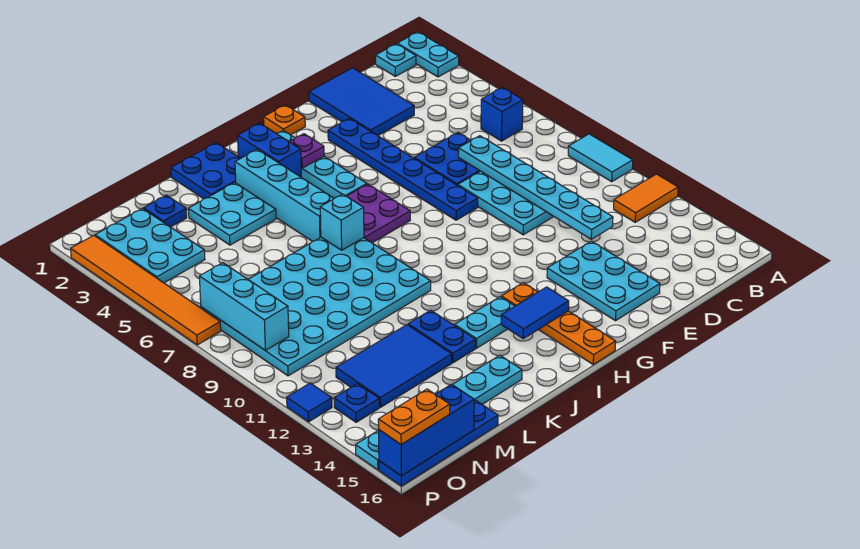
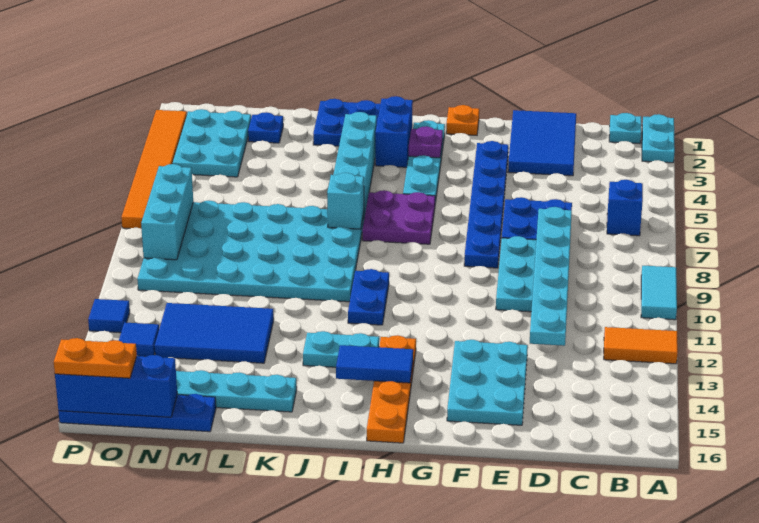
cyan 2x2 plate [189,183,276,245] -> none
blue 1x2 plate [408,310,475,363] -> blue 1x2 plate moved to [348,269,389,325]
blue 1x1 plate [334,384,379,422] -> blue 1x1 tile [119,322,159,357]

